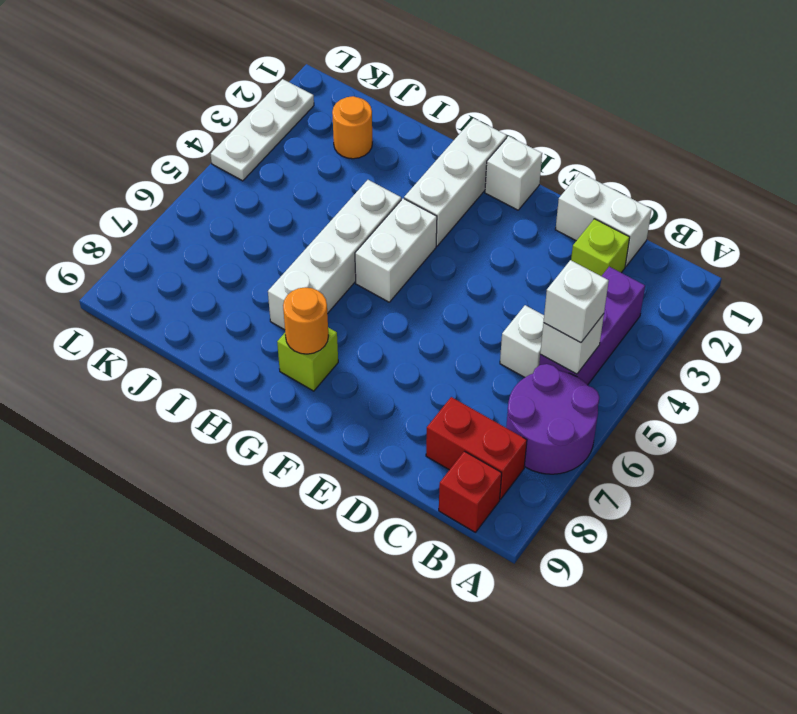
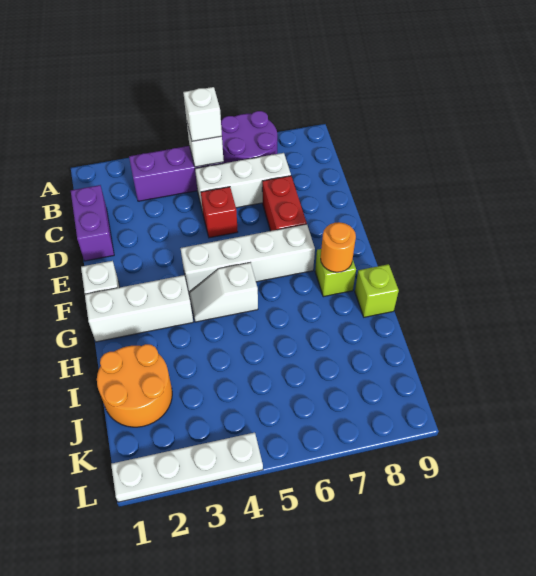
red 1x2 brick [426,397,527,499] -> red 1x2 brick moved to [262,176,307,231]
red 1x1 brick [439,451,502,533] -> red 1x1 brick moved to [201,187,238,238]
white 1x2 brick [555,173,652,267] -> purple 1x2 brick [71,185,114,261]
lime 1x1 brick [571,219,630,276] -> lime 1x1 brick moved to [355,264,399,317]
white 1x1 brick [500,305,544,378] -> white 1x3 brick [195,153,291,212]
white 1x2 brick [355,198,437,302] -> white 1x2 slope [189,263,258,322]
white 1x4 brick [268,180,401,330] -> white 1x4 brick moved to [180,224,315,292]
orange 1x1 round brick [332,96,372,159] -> orange 2x2 round brick [97,344,172,427]
white 1x3 plate [211,79,314,181] -> white 1x4 plate [111,433,263,502]

